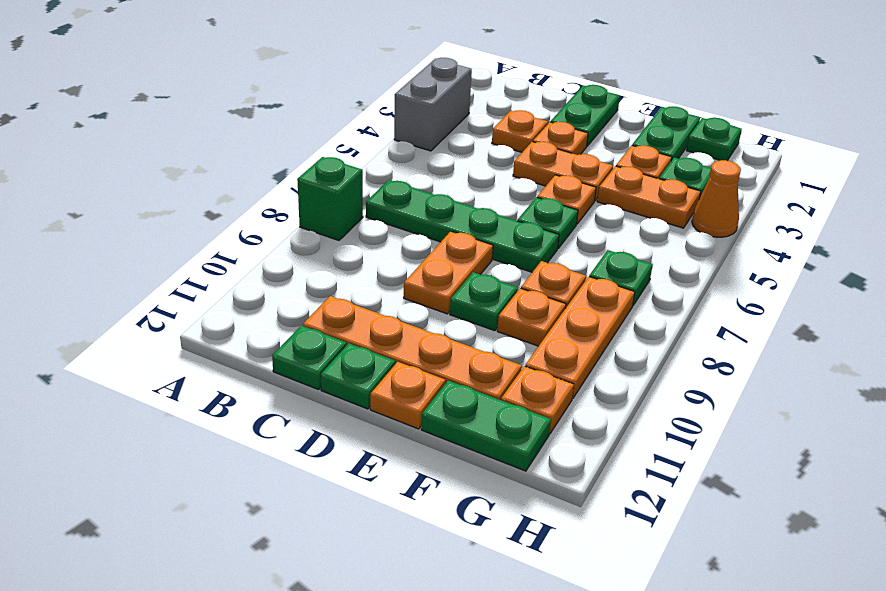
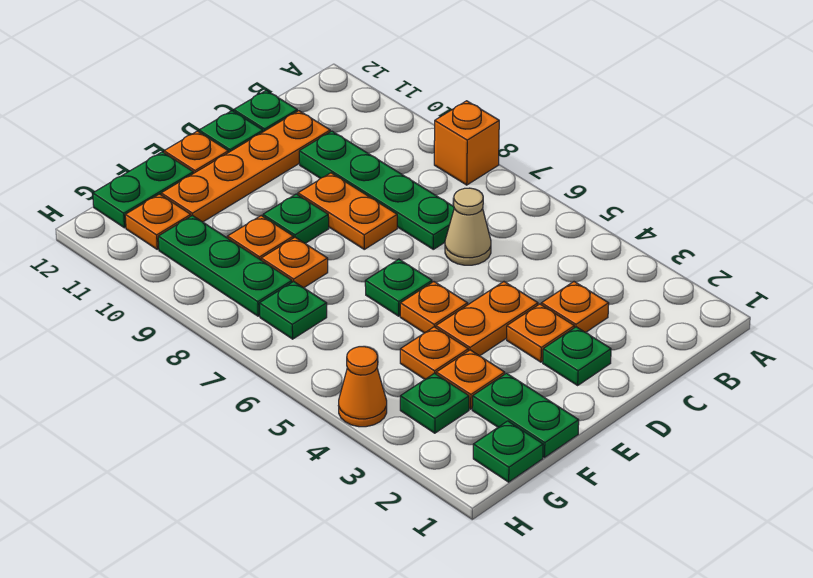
grey 1x2 brick [394,58,472,151] -> none
green 1x1 brick [297,157,363,240] -> orange 1x1 brick [434,101,499,185]
green 1x4 plate [366,180,559,272] -> green 1x4 plate turned to [299,131,454,249]
none -> tan 1x1 cone [445,188,491,265]
green 1x2 plate [551,85,620,146] -> green 1x1 plate [543,327,611,385]
orange 1x2 plate [597,166,701,228] -> orange 1x1 plate [400,327,468,379]
orange 1x3 plate [525,277,635,399] -> green 1x3 plate [158,215,292,316]

